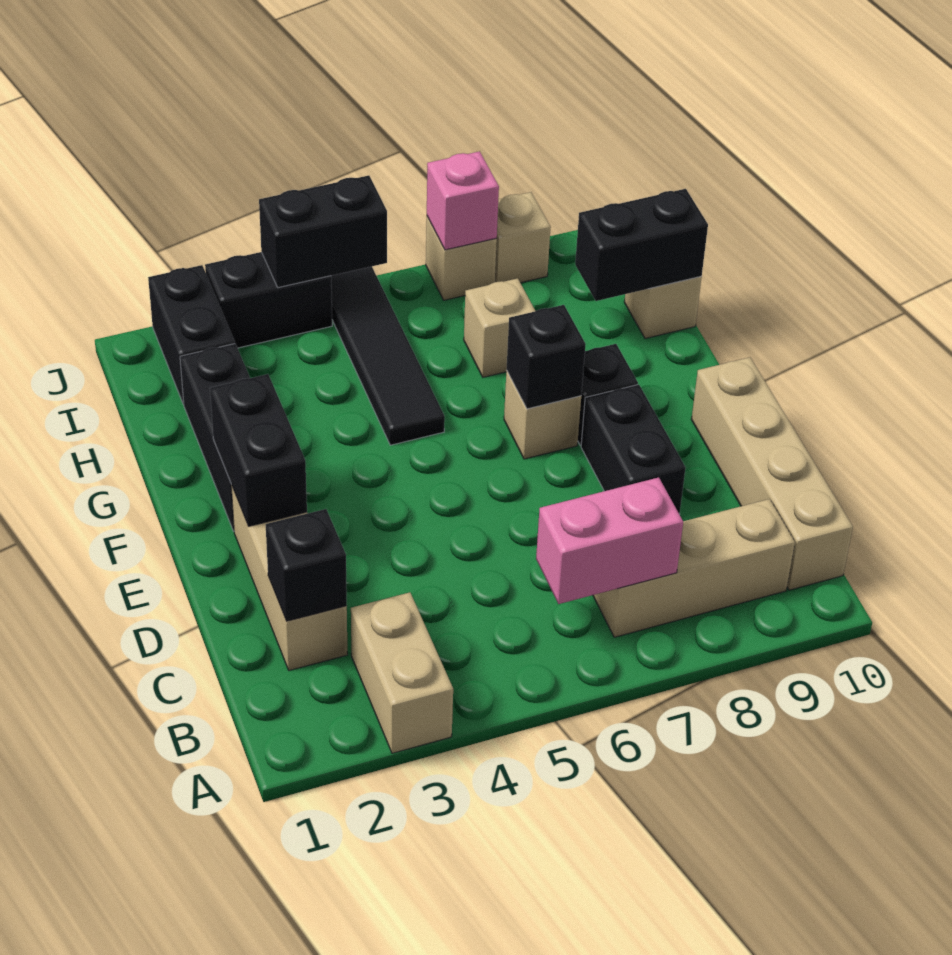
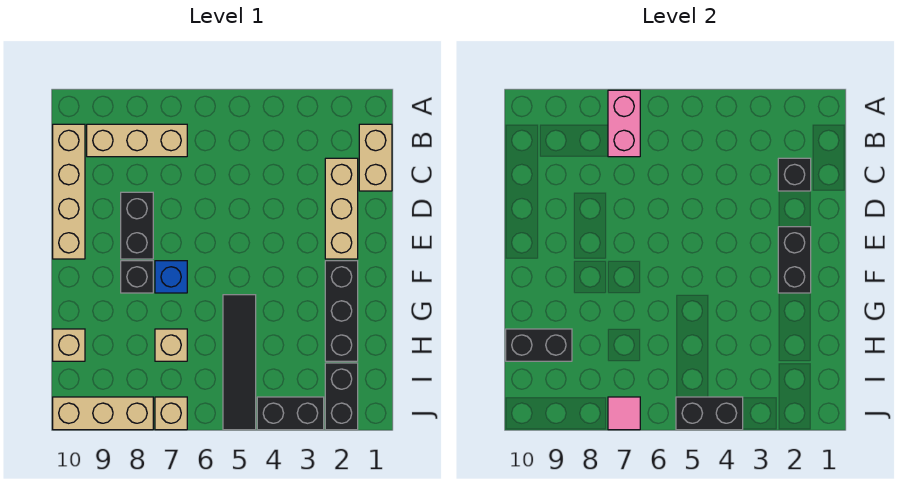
tan 1x2 brick [351,592,453,753] -> tan 1x2 brick moved to [359,124,392,191]
pink 1x2 brick [536,477,683,604] -> pink 1x2 brick turned to [608,90,640,157]
tan 1x1 brick [504,370,581,459] -> blue 1x1 brick [155,261,187,293]
black 1x1 brick [507,305,586,409] -> none
pink 1x1 brick [427,151,499,250] -> pink 1x1 tile [608,397,640,430]
tan 1x1 brick [495,192,551,283] -> tan 1x3 brick [53,397,153,430]

